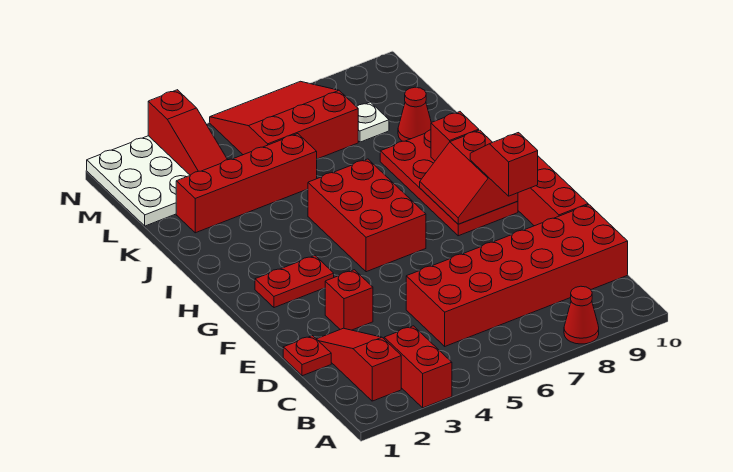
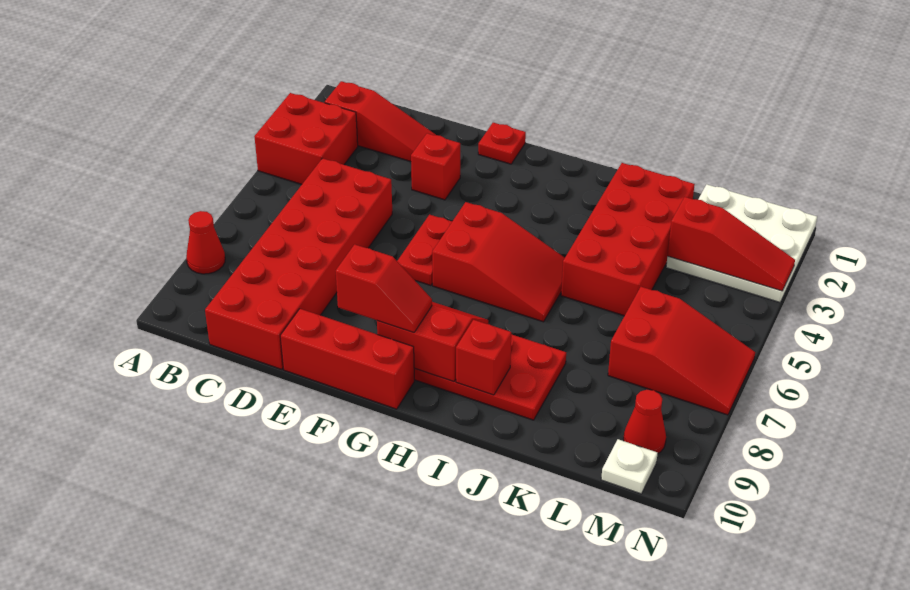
red 1x2 brick [384,326,452,408] -> red 2x2 brick [254,93,358,184]
red 1x1 plate [283,336,331,376] -> red 1x1 plate moved to [478,123,526,164]
red 1x2 plate [255,256,334,308] -> red 1x2 plate moved to [397,215,452,286]
red 2x3 brick [308,159,426,272] -> red 2x3 slope [432,202,565,322]
red 1x4 brick [176,134,317,233] -> red 2x4 brick [561,163,695,316]
red 1x1 cone [398,87,431,141] -> red 1x1 cone moved to [624,390,666,453]
red 1x3 slope [148,90,227,175] -> red 1x3 slope turned to [667,197,795,291]
red 3x3 slope [210,81,358,159] -> red 2x3 slope [608,287,755,415]
white 1x1 plate [357,102,389,142] -> white 1x1 plate moved to [601,439,658,494]

